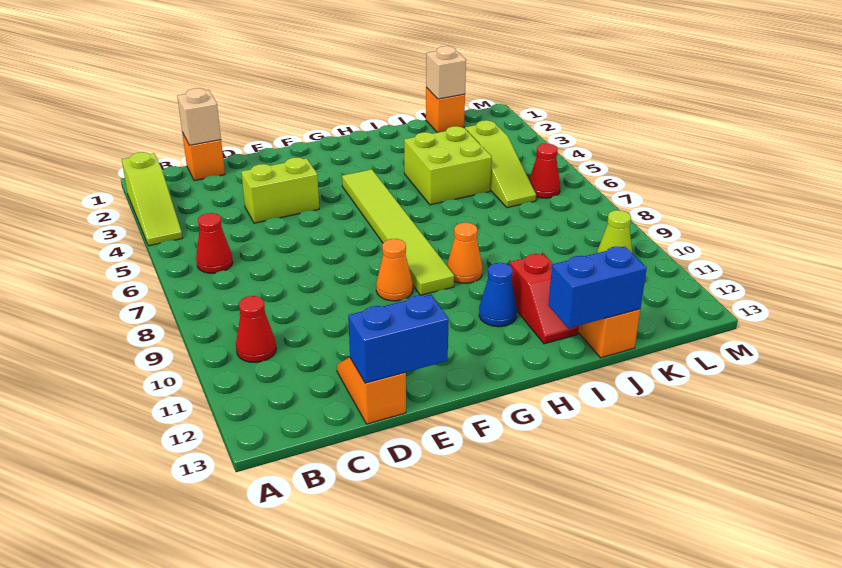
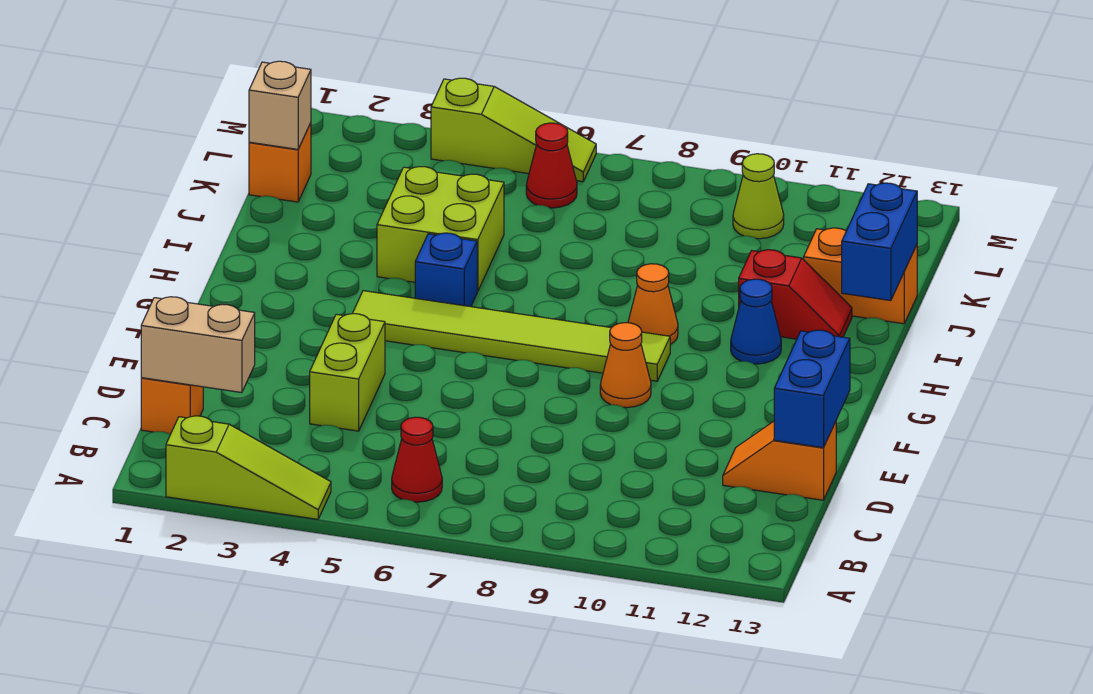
red 1x1 cone [236,296,276,362] -> none
tan 1x1 brick [177,88,221,145] -> tan 1x2 brick [141,297,255,393]
none -> blue 1x1 brick [415,233,477,307]
lime 1x3 slope [465,120,536,208] -> lime 1x3 slope moved to [431,78,596,182]

